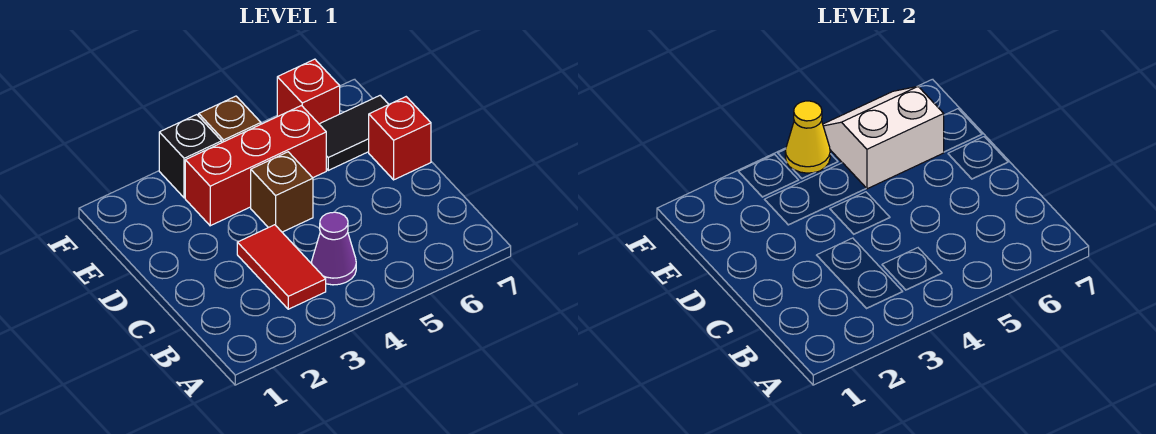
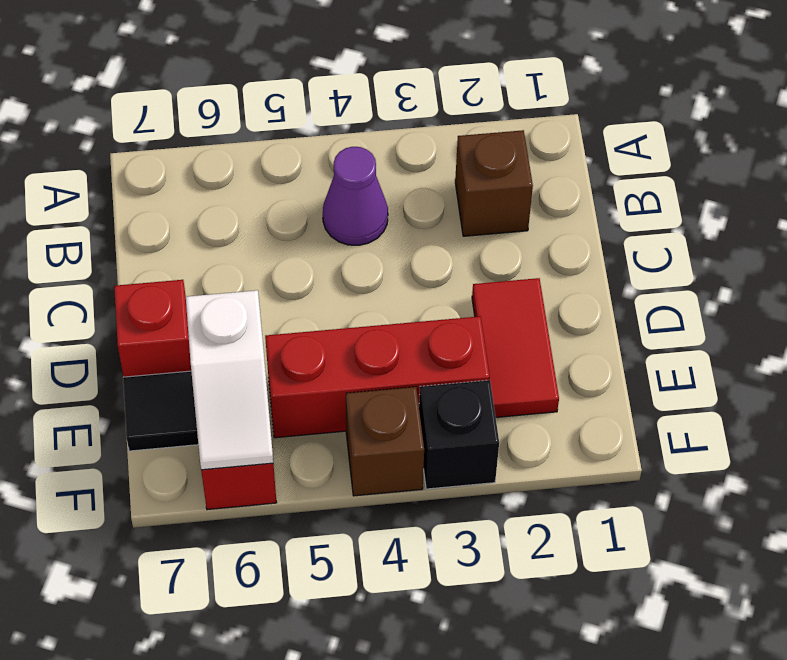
red 1x2 tile [237,225,326,309] -> red 1x2 tile moved to [472,278,559,417]
brown 1x1 brick [251,152,313,232] -> brown 1x1 brick moved to [455,130,533,236]
white 2x2 slope [823,86,944,189] -> white 1x2 slope [186,290,273,470]
yellow 1x1 cone [785,101,830,173] -> none

